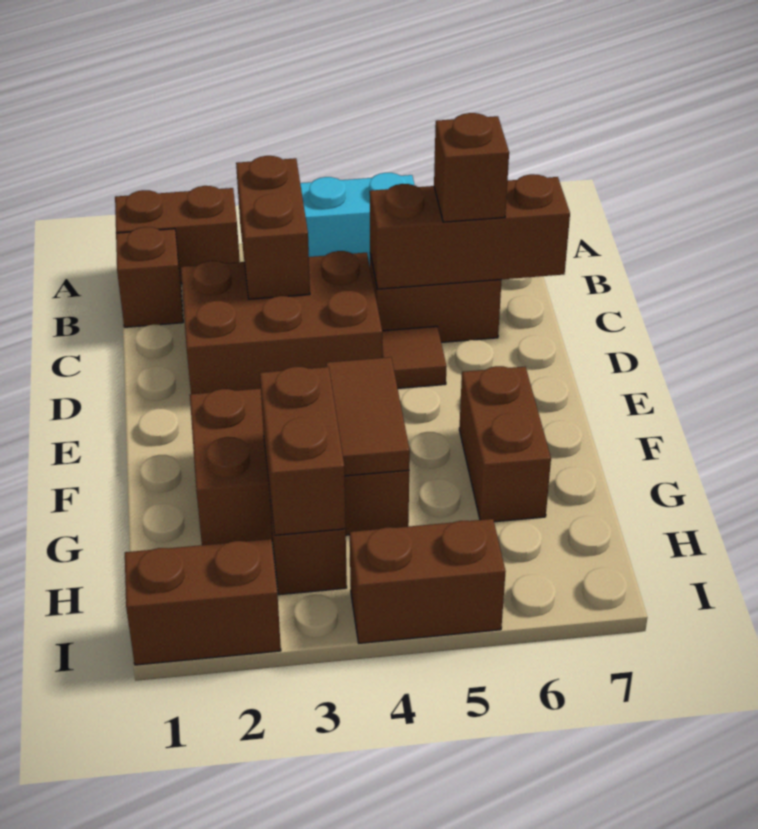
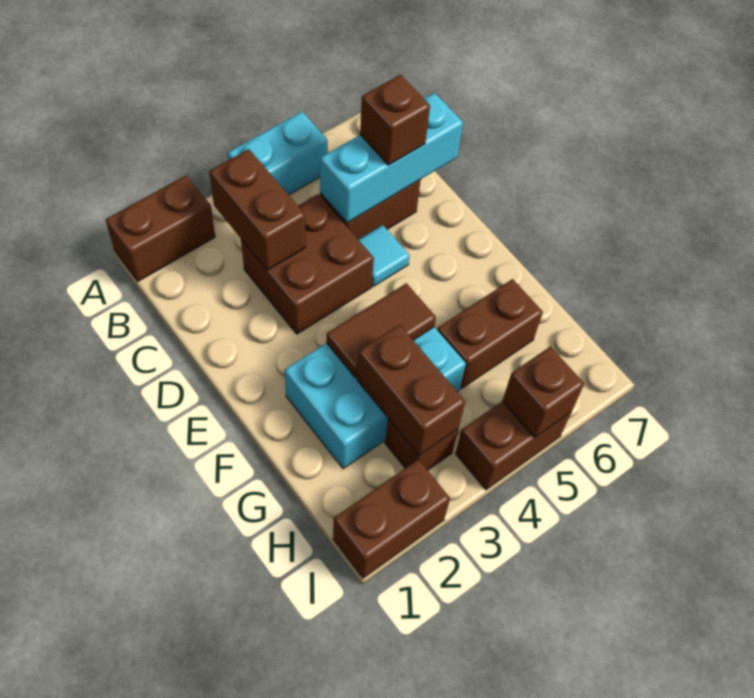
brown 1x1 brick [116,227,183,327] -> brown 1x1 brick moved to [503,346,584,438]
brown 2x3 brick [181,251,382,394] -> brown 2x2 brick [241,194,374,334]
brown 1x3 brick [370,174,570,289] -> cyan 1x3 brick [320,93,463,223]
brown 1x1 tile [382,326,447,388] -> cyan 1x1 tile [359,225,410,286]
brown 2x3 brick [190,388,409,545] -> cyan 2x3 brick [285,327,466,469]
brown 1x2 tile [326,357,410,476] -> brown 1x2 tile turned to [326,283,436,378]
brown 1x2 brick [459,366,551,522] -> brown 1x2 brick turned to [437,279,543,389]

